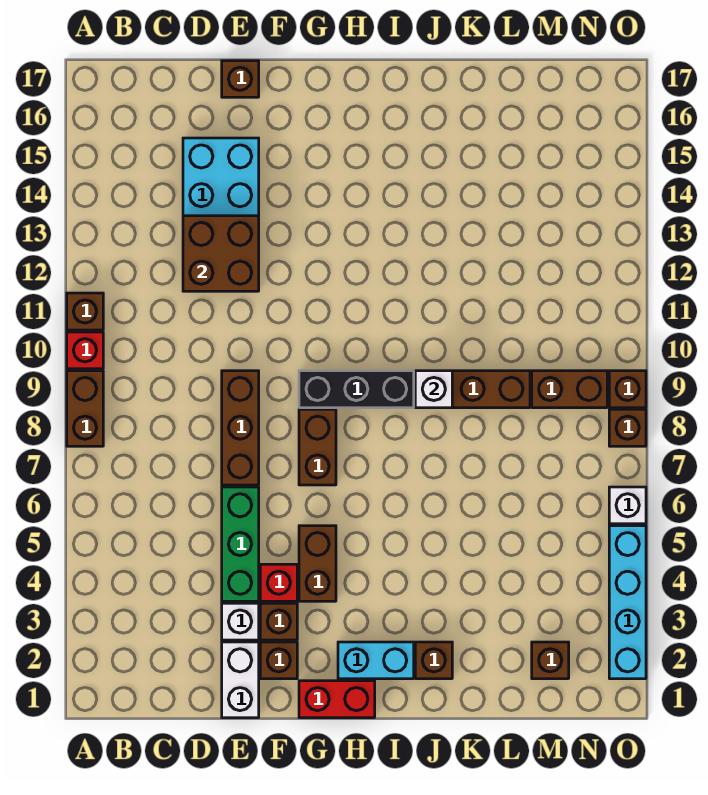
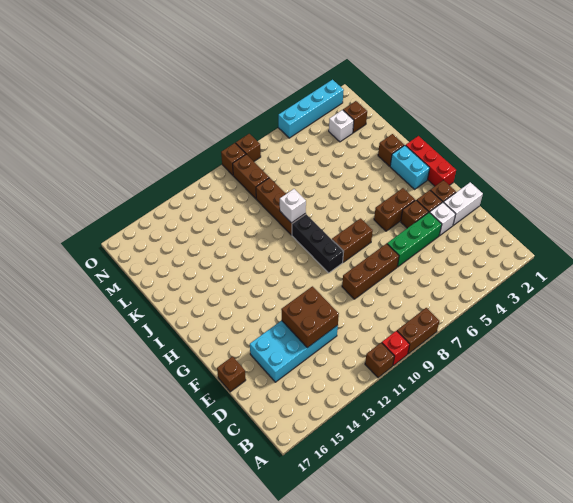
red 1x1 brick [260,564,297,601] -> brown 1x1 brick [401,200,428,228]
red 1x2 brick [299,681,375,718] -> red 1x3 brick [405,136,456,186]
white 1x1 brick [609,487,646,524] -> white 1x1 brick moved to [329,110,354,142]

